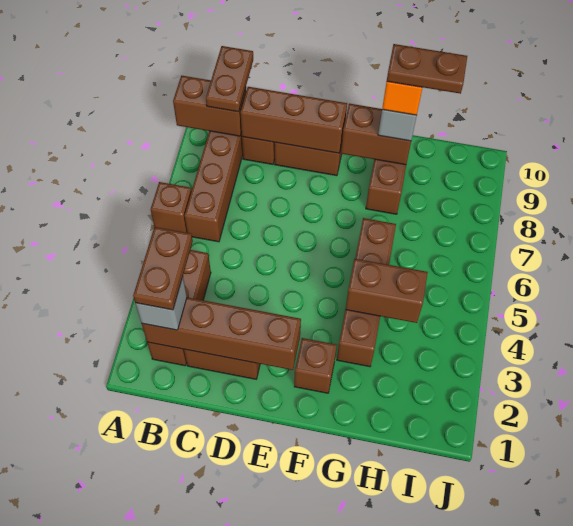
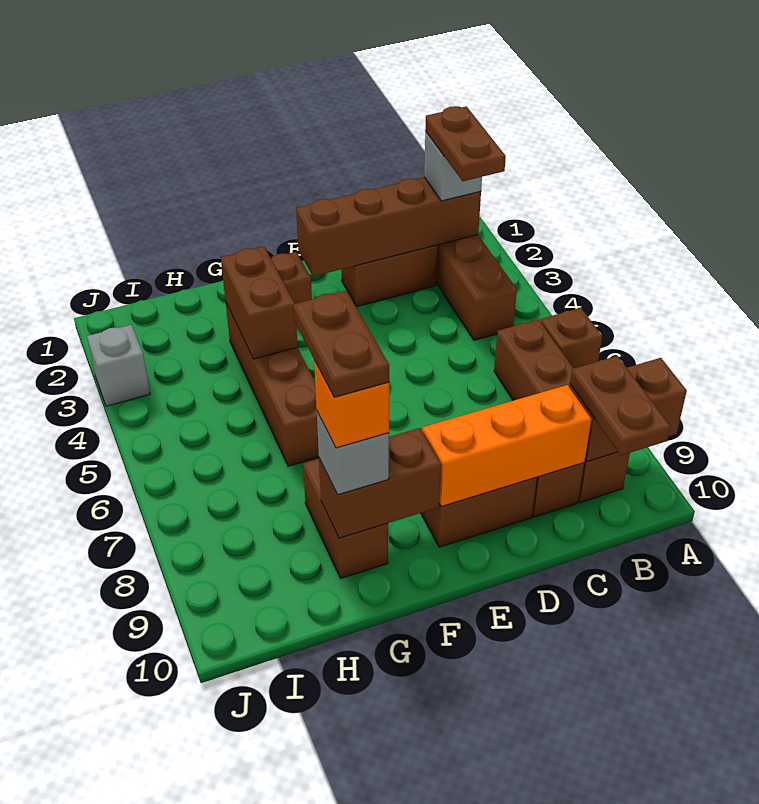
brown 1x3 brick [241,87,347,153] -> orange 1x3 brick [422,385,592,506]
brown 1x2 brick [346,259,428,323] -> brown 1x2 brick turned to [221,247,298,359]
brown 1x2 plate [387,44,467,94] -> brown 1x2 plate turned to [293,291,389,397]
none -> grey 1x1 brick [87,325,150,406]

